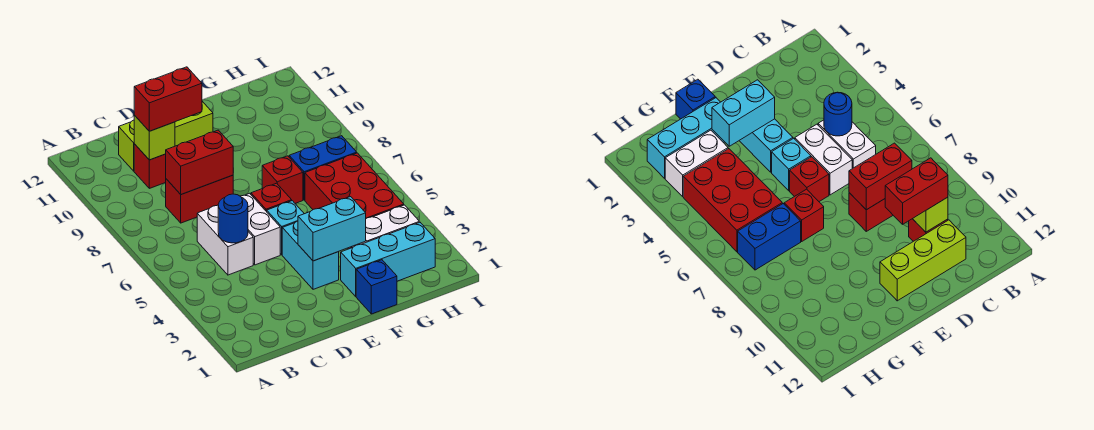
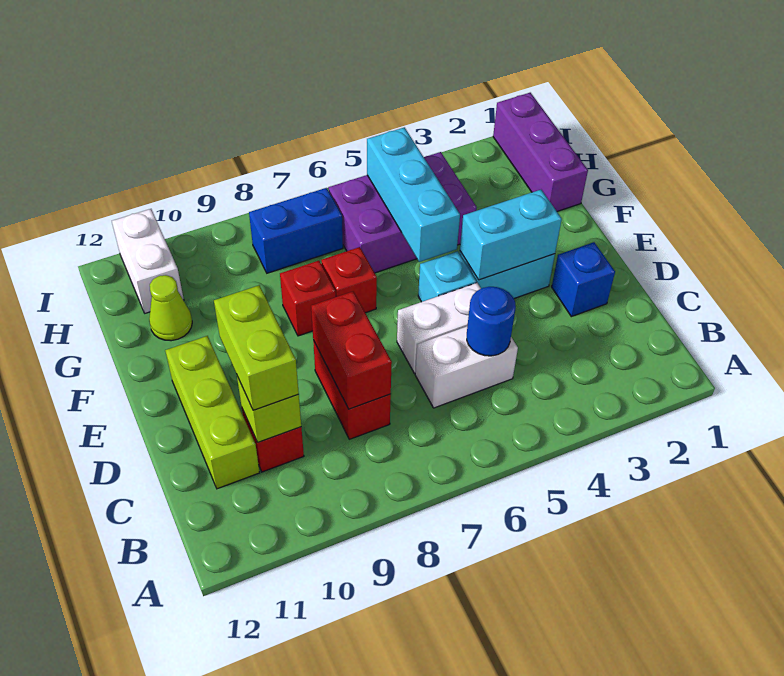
red 1x2 brick [134,67,202,131] -> lime 1x2 brick [214,285,299,410]
cyan 1x2 brick [298,197,366,261] -> cyan 1x2 brick turned to [460,190,562,280]
red 1x1 brick [251,183,292,212] -> red 1x1 brick moved to [280,261,336,336]
blue 1x1 brick [356,260,397,314] -> blue 1x1 brick moved to [552,242,615,317]
cyan 1x3 brick [341,222,435,296] -> cyan 1x3 brick moved to [367,127,460,262]
none -> purple 1x3 brick [493,93,588,211]
white 1x2 brick [352,205,419,248] -> white 1x2 brick moved to [112,209,184,313]
red 2x3 brick [305,153,404,249] -> purple 2x3 brick [328,152,477,273]
blue 1x2 brick [289,136,357,200] -> blue 1x2 brick turned to [249,188,343,273]
none -> lime 1x1 cone [149,275,192,341]

